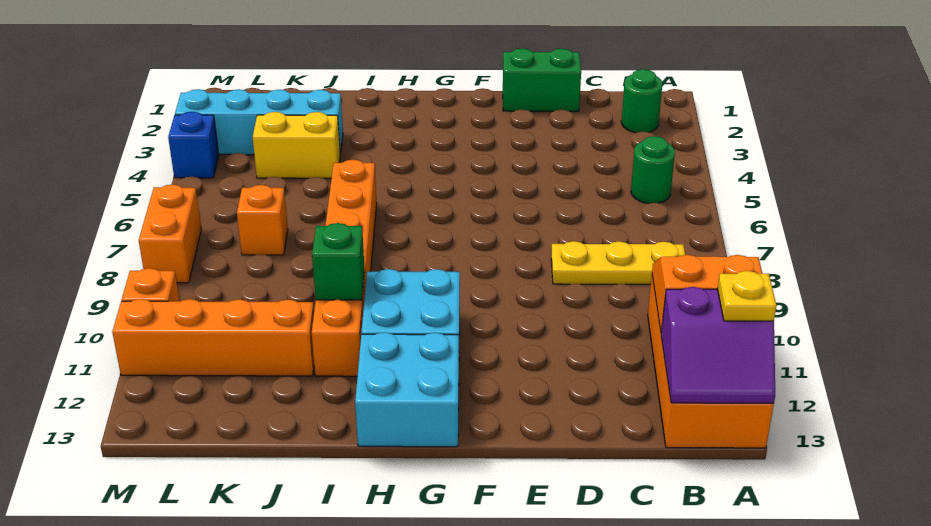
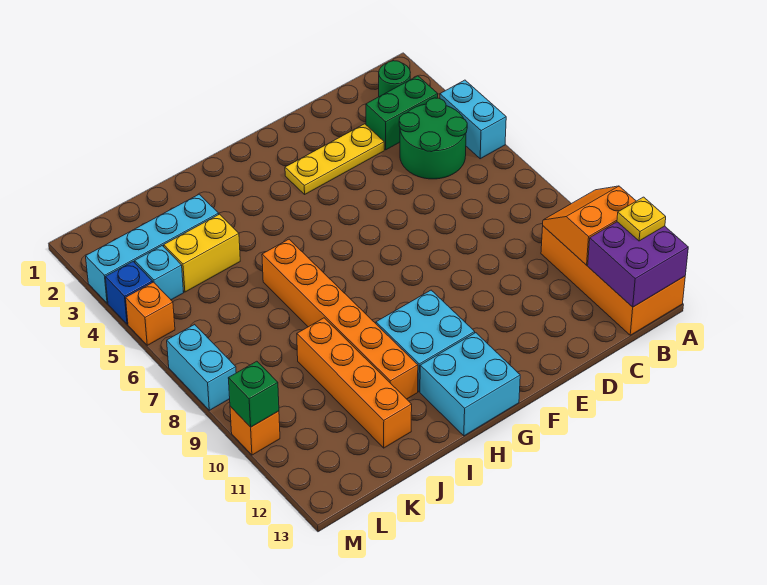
none -> cyan 1x2 brick [440,80,506,159]
purple 2x2 slope [661,287,775,403] -> purple 2x2 brick [588,222,688,307]
green 1x1 round brick [631,136,675,204] -> green 2x2 round brick [399,98,467,179]
yellow 1x3 plate [551,241,685,284] -> yellow 1x3 plate moved to [285,124,384,194]
green 1x2 brick [503,48,581,111] -> green 1x2 brick moved to [366,76,438,150]
green 1x1 brick [312,223,365,300] -> green 1x1 brick moved to [228,361,279,427]
orange 1x4 brick [112,299,314,376] -> orange 1x4 brick turned to [297,318,412,448]
orange 1x1 brick [237,185,288,255] -> orange 1x1 brick moved to [126,282,175,345]
none -> cyan 1x1 brick [135,246,184,300]
orange 1x2 brick [139,184,201,283] -> cyan 1x2 brick [167,324,236,410]

